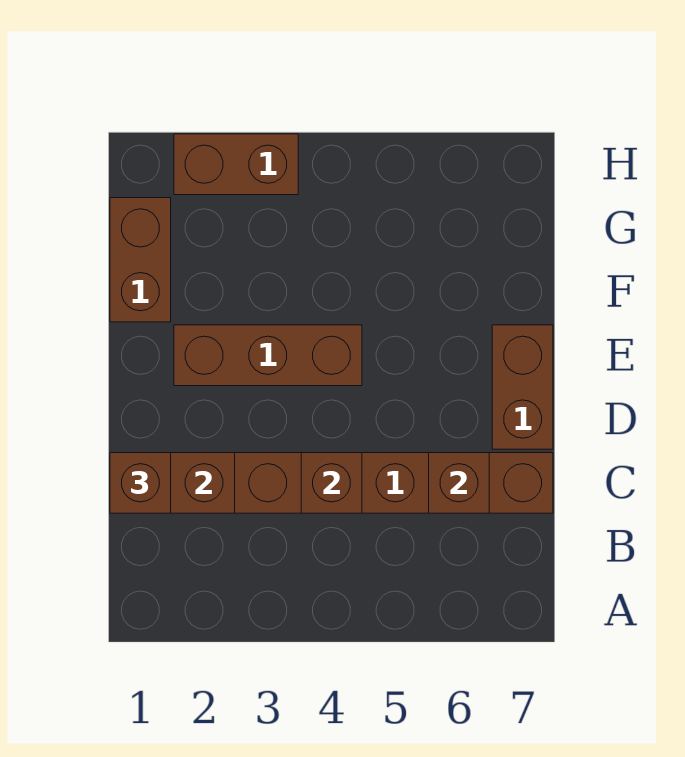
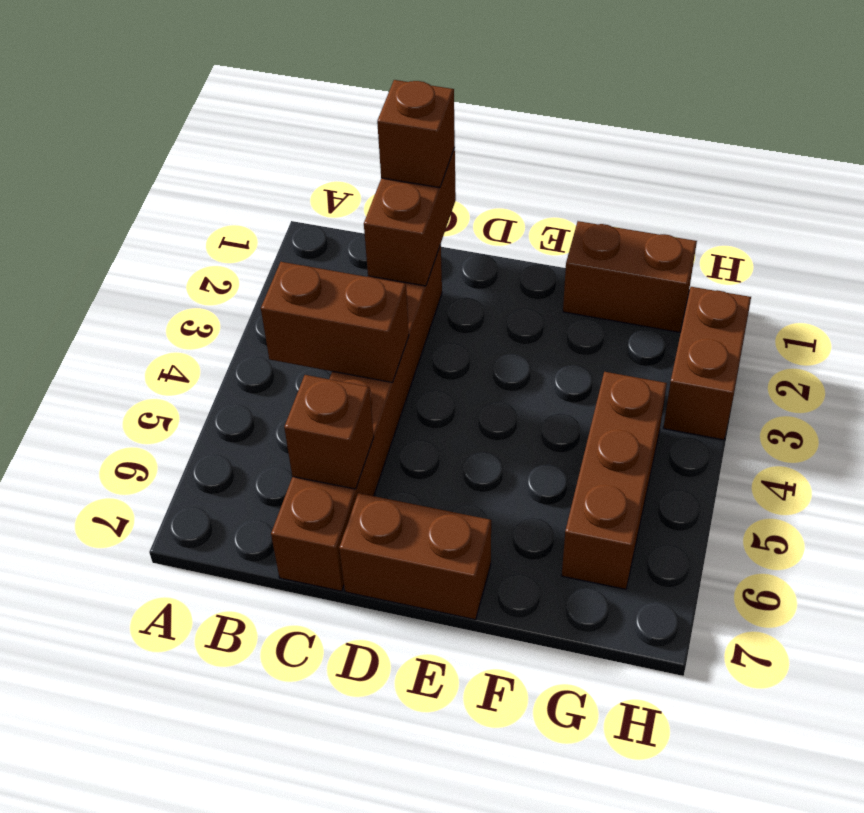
brown 1x1 brick [301,453,362,513] -> brown 1x2 brick [261,262,409,383]
brown 1x3 brick [174,325,362,386] -> brown 1x3 brick moved to [562,372,667,589]

